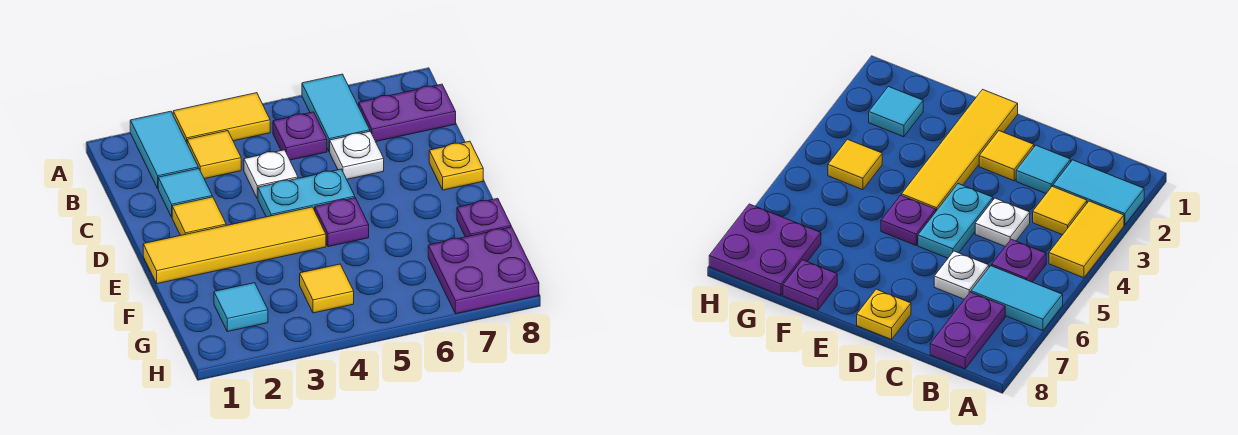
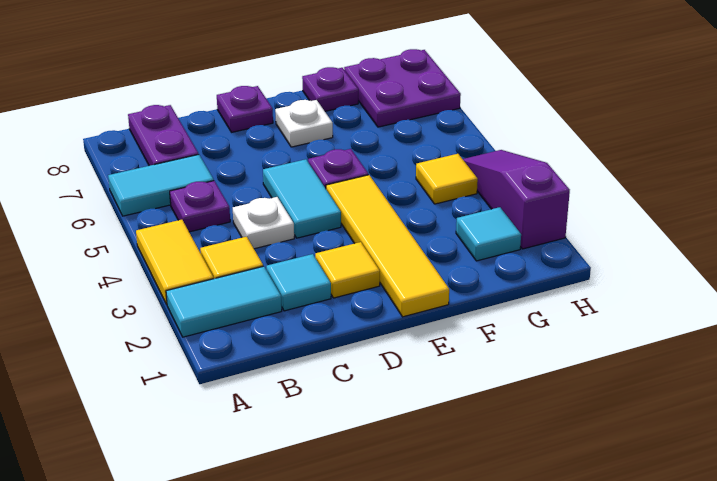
white 1x1 plate [330,131,384,179] -> white 1x1 plate moved to [275,100,333,147]
cyan 1x2 plate [258,169,355,217] -> cyan 1x2 tile [263,159,341,238]
yellow 1x1 plate [429,141,483,190] -> purple 1x1 plate [217,86,273,132]
none -> purple 1x3 slope [463,150,570,249]

